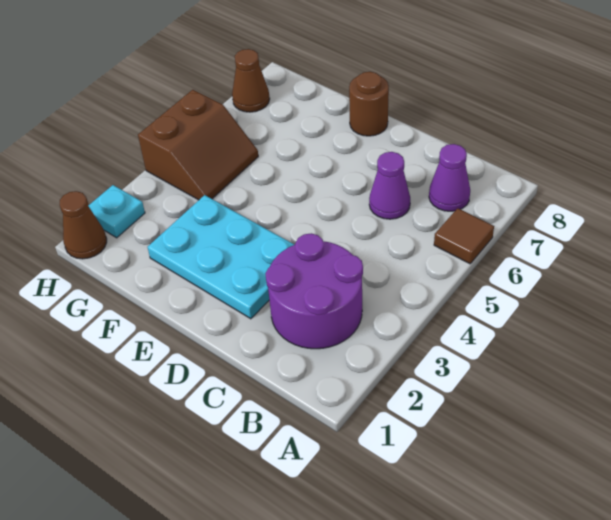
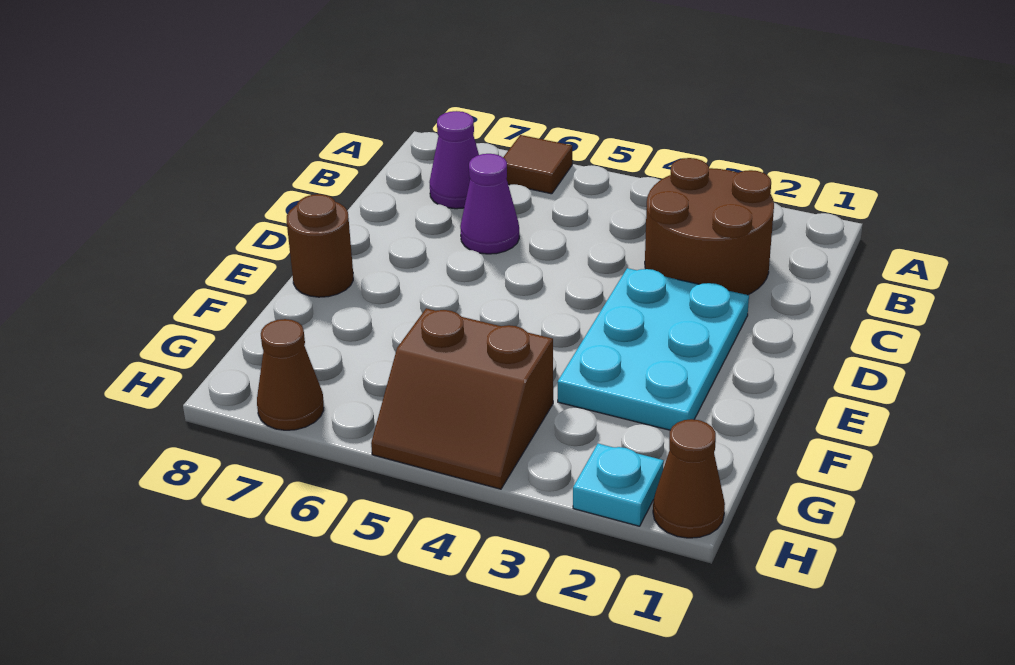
purple 2x2 round brick [265,233,363,349] -> brown 2x2 round brick [645,158,774,295]
brown 2x2 slope [138,90,258,200] -> brown 2x2 slope turned to [371,308,553,489]

